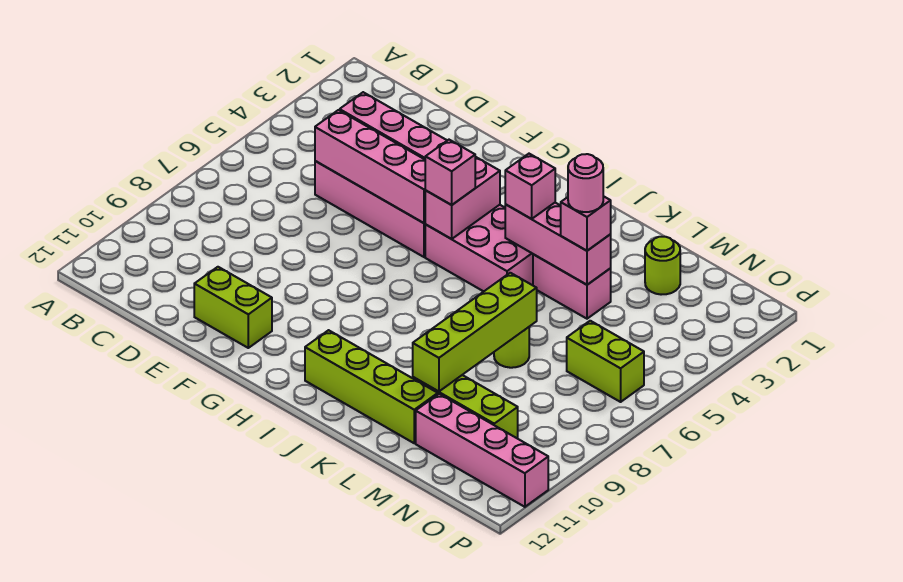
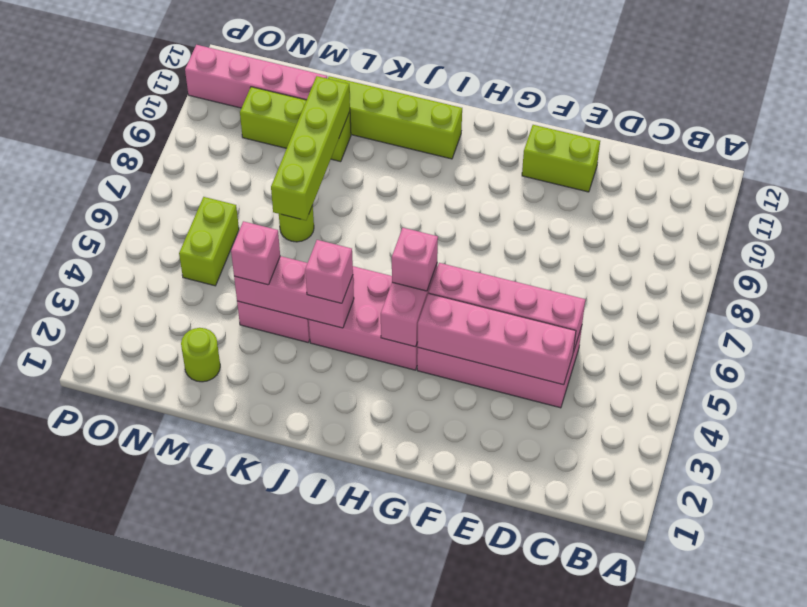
pink 1x1 round brick [568,154,603,212] -> none
lime 1x2 brick [567,321,644,402] -> lime 1x2 brick turned to [179,197,239,286]

